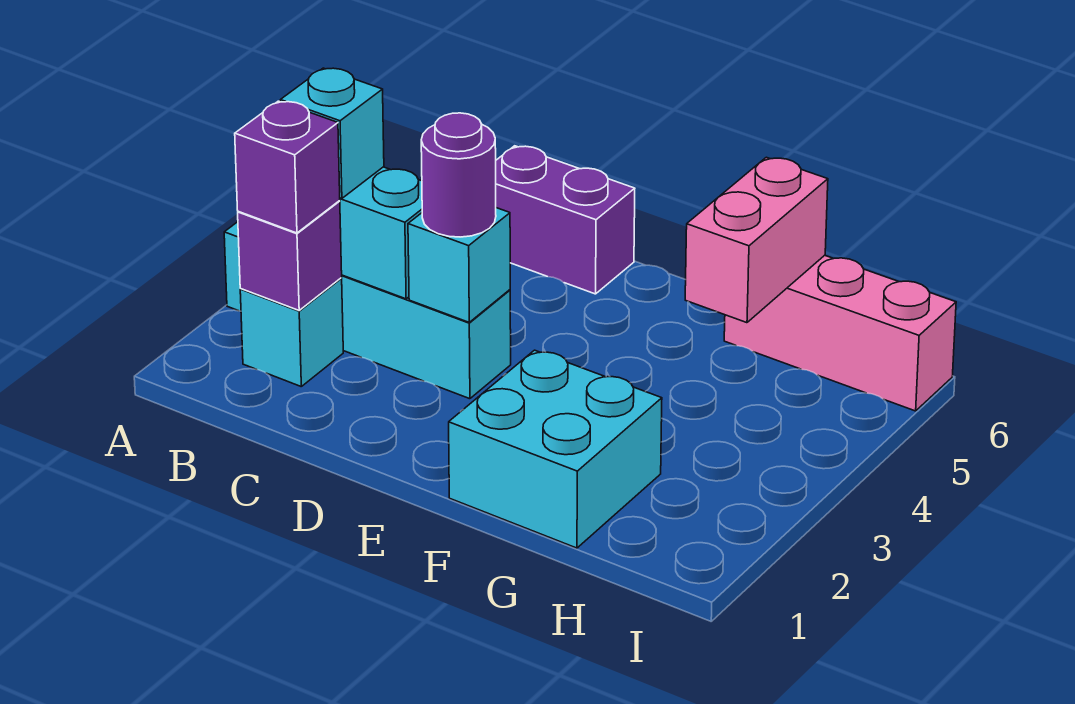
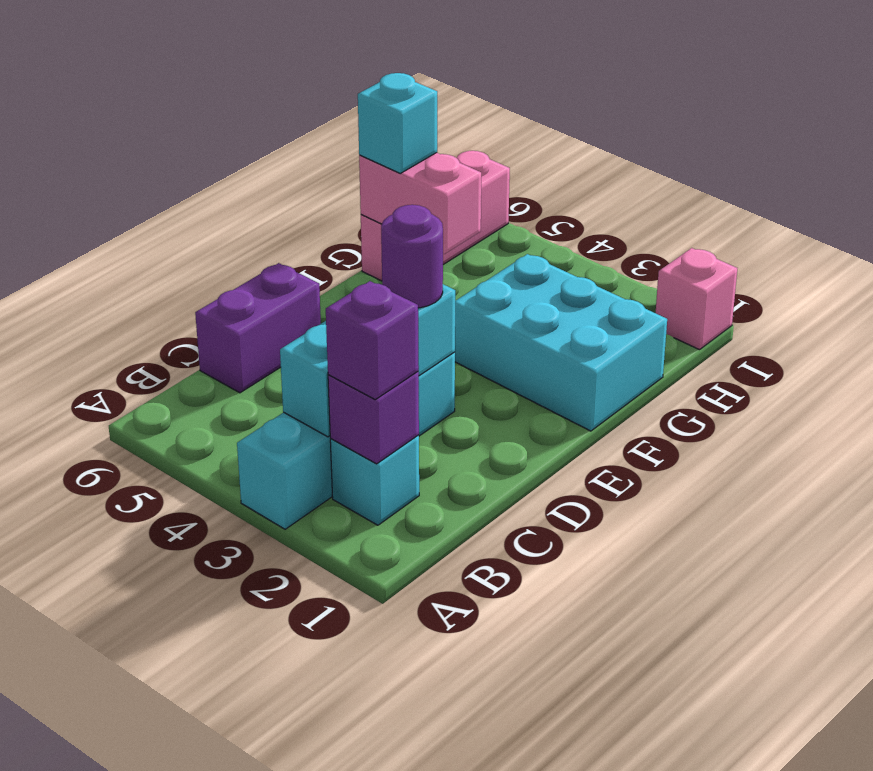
cyan 1x1 brick [280,68,384,198] -> cyan 1x1 brick moved to [358,73,437,173]
cyan 2x2 brick [449,350,662,548] -> cyan 2x3 brick [455,254,667,431]
none -> pink 1x1 brick [656,248,738,350]

